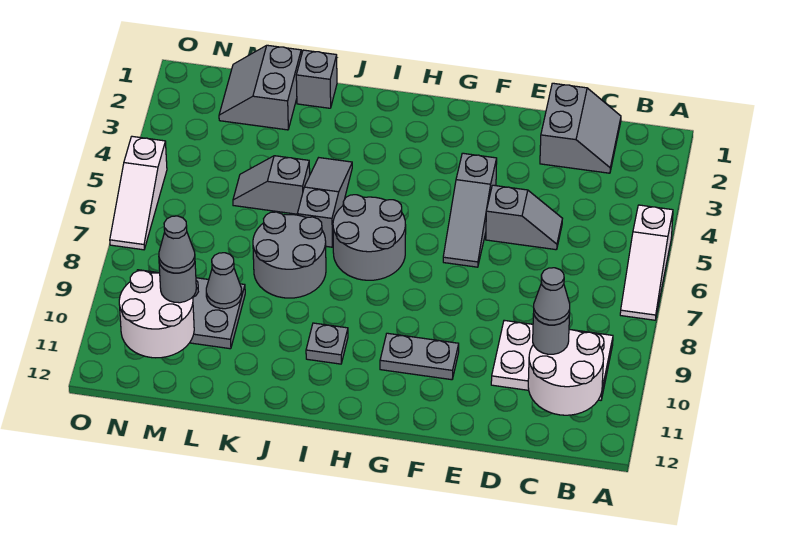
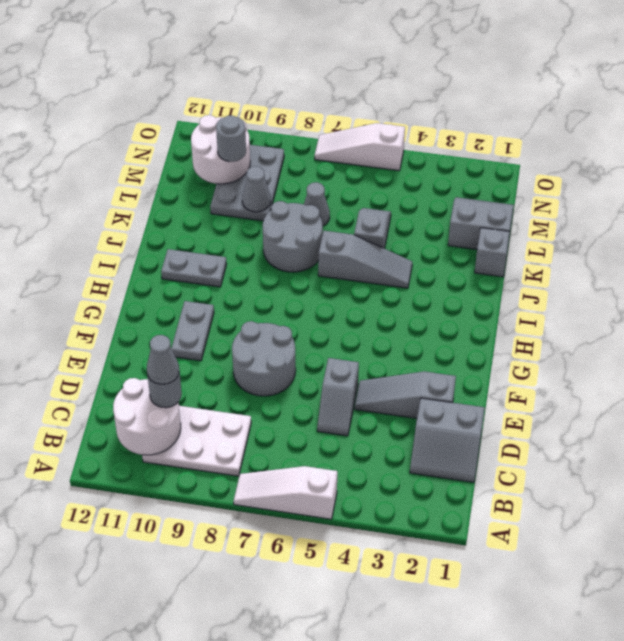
white 2x3 plate [491,320,613,400] -> white 2x3 plate turned to [142,406,251,476]
grey 1x3 slope [443,153,497,267] -> grey 1x3 slope moved to [355,371,456,418]
grey 2x2 round brick [333,195,406,280] -> grey 2x2 round brick moved to [232,321,296,396]
grey 1x1 plate [306,323,348,364] -> grey 1x2 plate [161,249,227,287]
grey 1x1 cone [159,216,195,273] -> grey 1x1 cone moved to [304,182,330,226]

